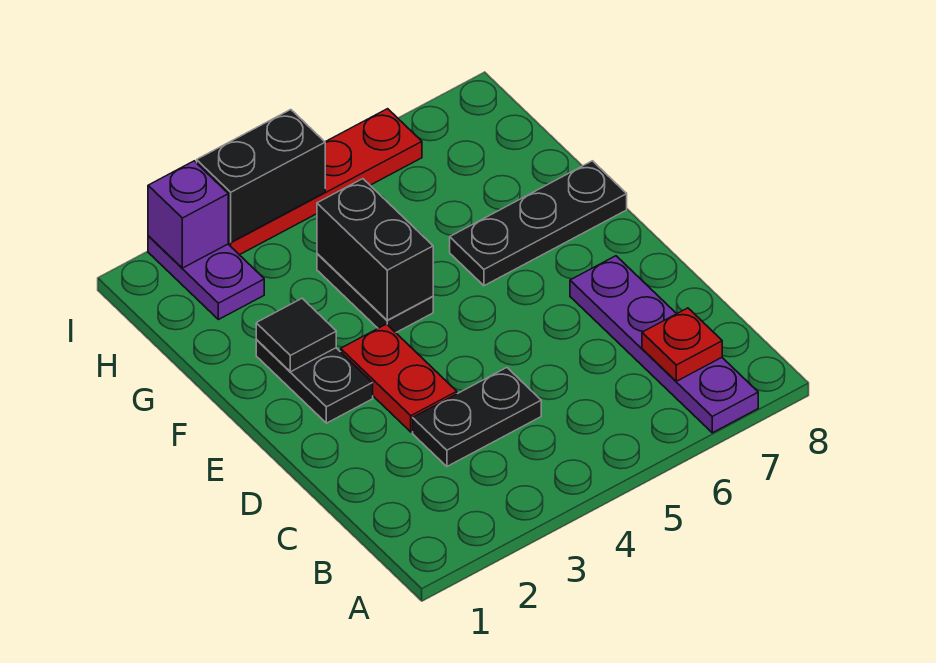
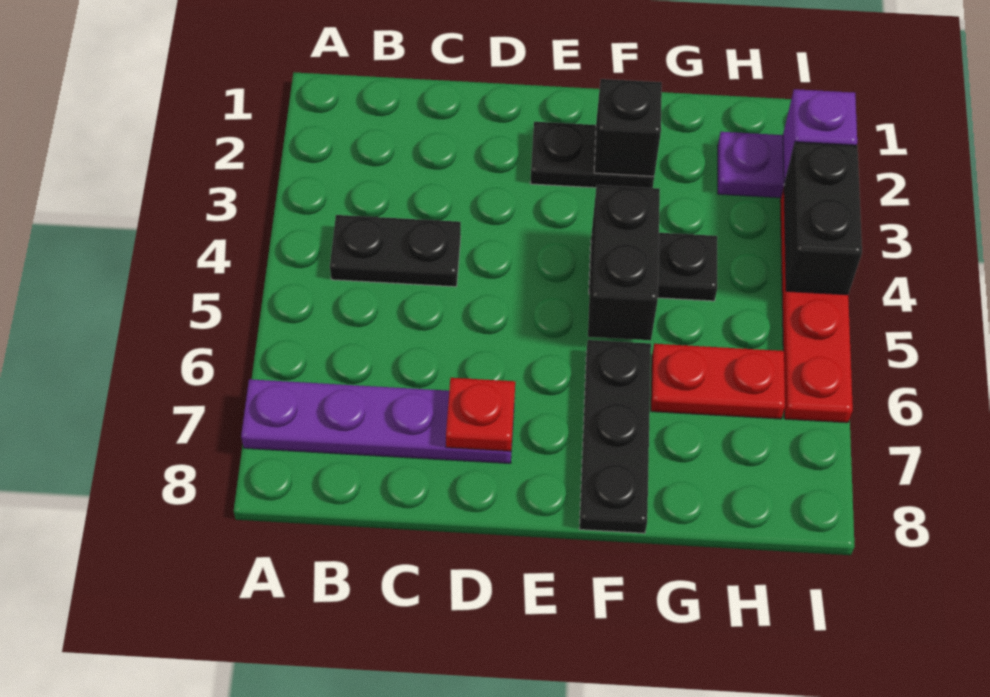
red 1x1 plate [642,308,722,381] -> red 1x1 plate moved to [446,378,515,451]
black 1x2 plate [413,368,541,466] -> black 1x2 plate turned to [330,215,461,287]
red 1x2 plate [341,324,457,432] -> red 1x2 plate moved to [651,344,785,419]
black 1x1 tile [256,298,336,372] -> black 1x1 brick [594,79,662,176]
black 1x2 brick [317,179,433,320] -> black 1x2 brick turned to [588,185,660,340]

